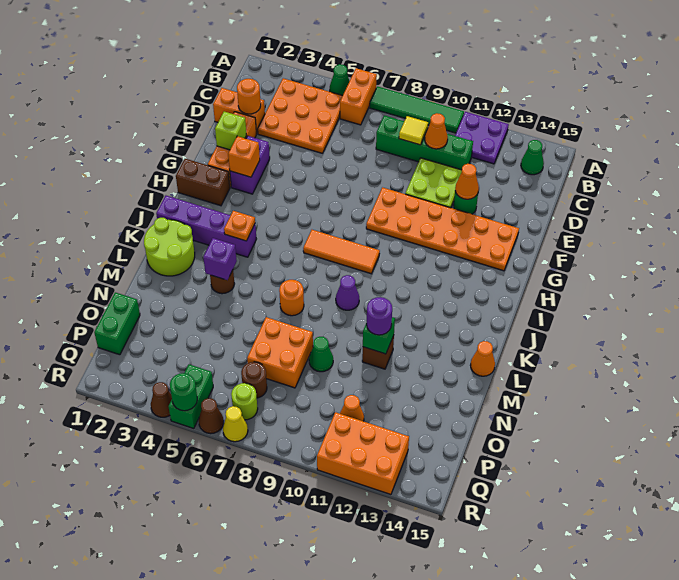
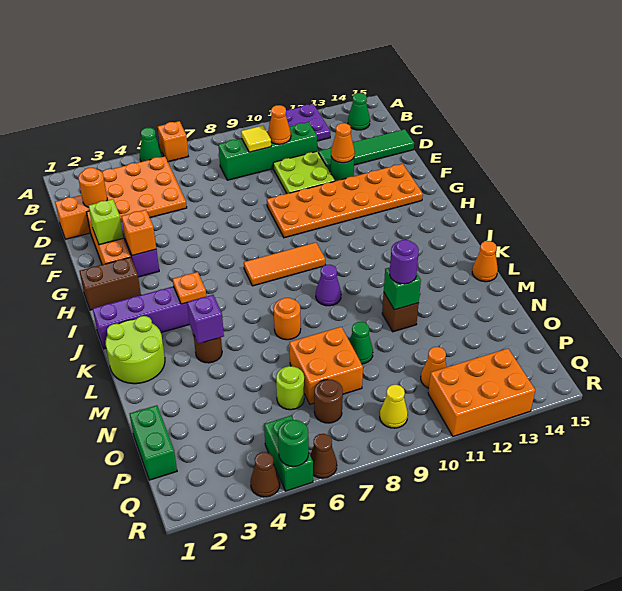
orange 1x2 brick [340,68,377,125] -> orange 1x1 brick [158,121,188,162]
green 1x4 tile [370,86,464,133] -> green 1x4 tile moved to [318,129,414,171]
lime 1x1 round brick [231,383,258,420] -> lime 1x1 round brick moved to [276,366,304,410]
yellow 1x1 cone [223,406,248,442] -> yellow 1x1 cone moved to [380,385,408,428]

